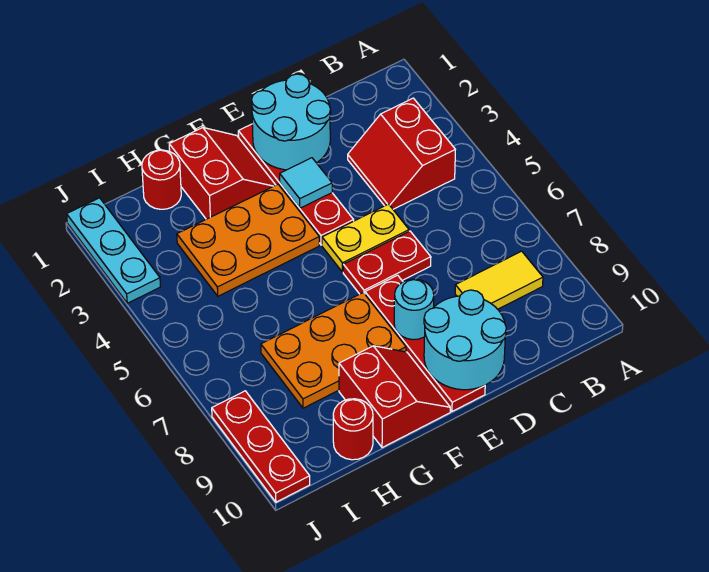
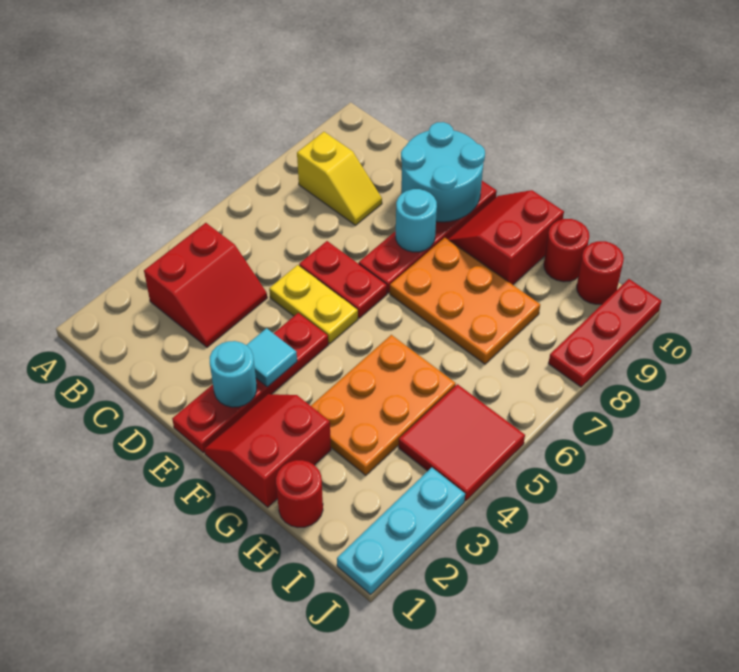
yellow 1x2 tile [455,251,543,309] -> yellow 1x2 slope [297,132,382,225]
cyan 2x2 round brick [251,74,331,170] -> cyan 1x1 round brick [210,341,257,407]
orange 2x3 plate [177,184,319,296] -> orange 2x3 plate turned to [311,335,456,475]
none -> red 2x2 tile [398,384,525,501]
none -> red 1x1 round brick [577,241,624,304]

